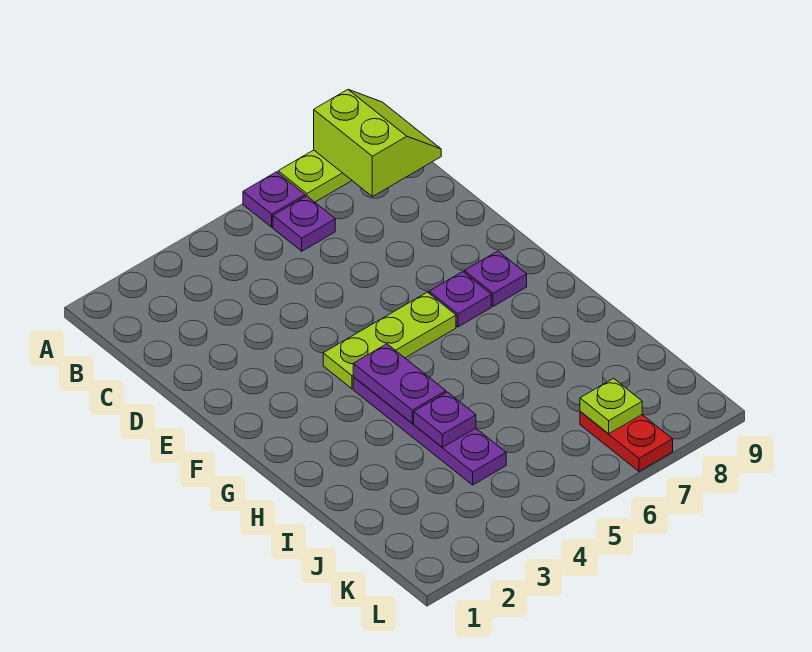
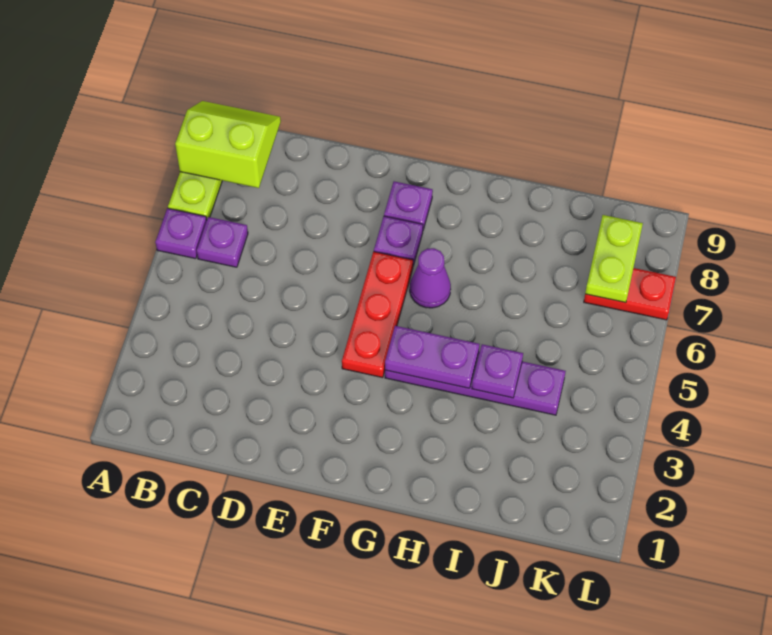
lime 1x3 plate [323,292,456,389] -> red 1x3 plate [342,252,413,378]
none -> purple 1x1 cone [410,248,451,308]
lime 1x1 plate [580,378,642,434] -> lime 1x2 plate [585,215,643,303]

